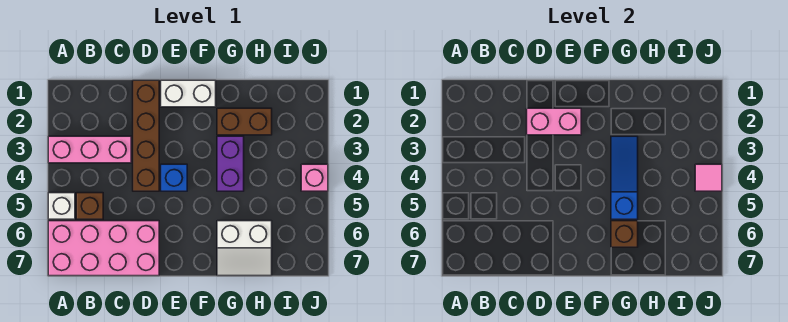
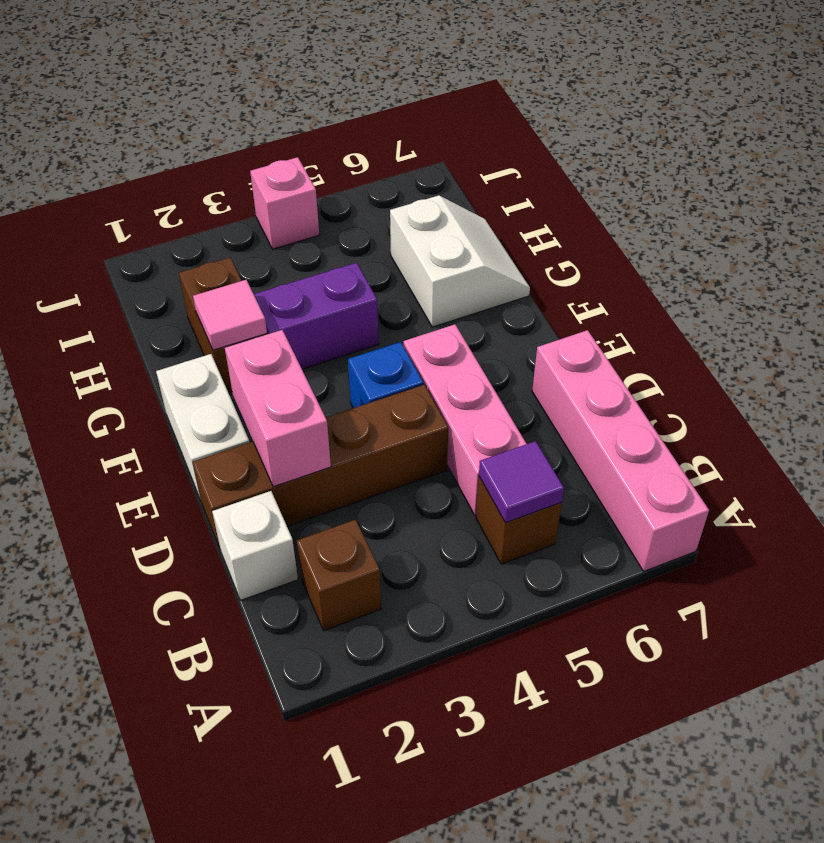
pink 1x3 brick [48,136,131,163] -> pink 1x3 brick moved to [403,324,526,515]
white 1x1 brick [48,193,75,219] -> white 1x1 brick moved to [212,491,298,600]
pink 2x4 brick [48,221,159,276] -> pink 1x4 brick [532,330,709,571]
none -> purple 1x1 tile [479,441,564,523]
blue 1x3 slope [611,136,638,219] -> none
brown 1x1 brick [611,221,638,247] -> brown 1x1 brick moved to [297,520,381,631]
pink 1x1 tile [695,164,722,191] -> pink 1x1 tile moved to [193,280,267,350]

